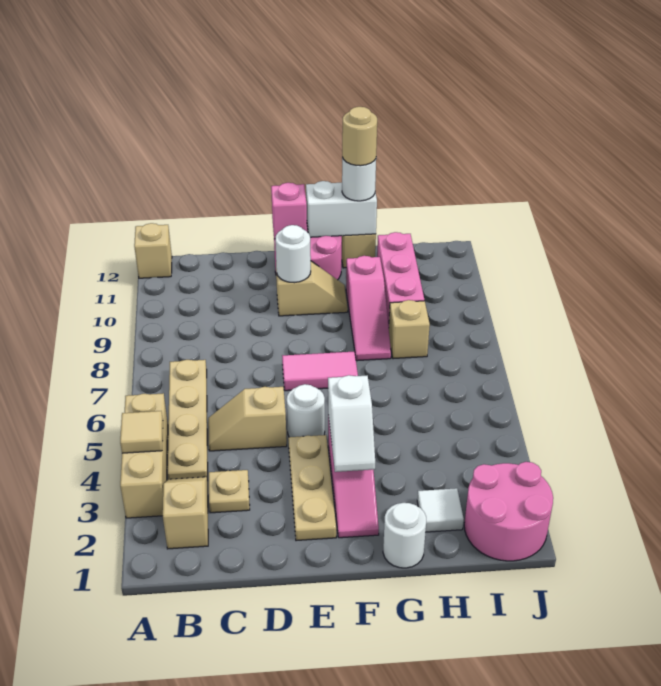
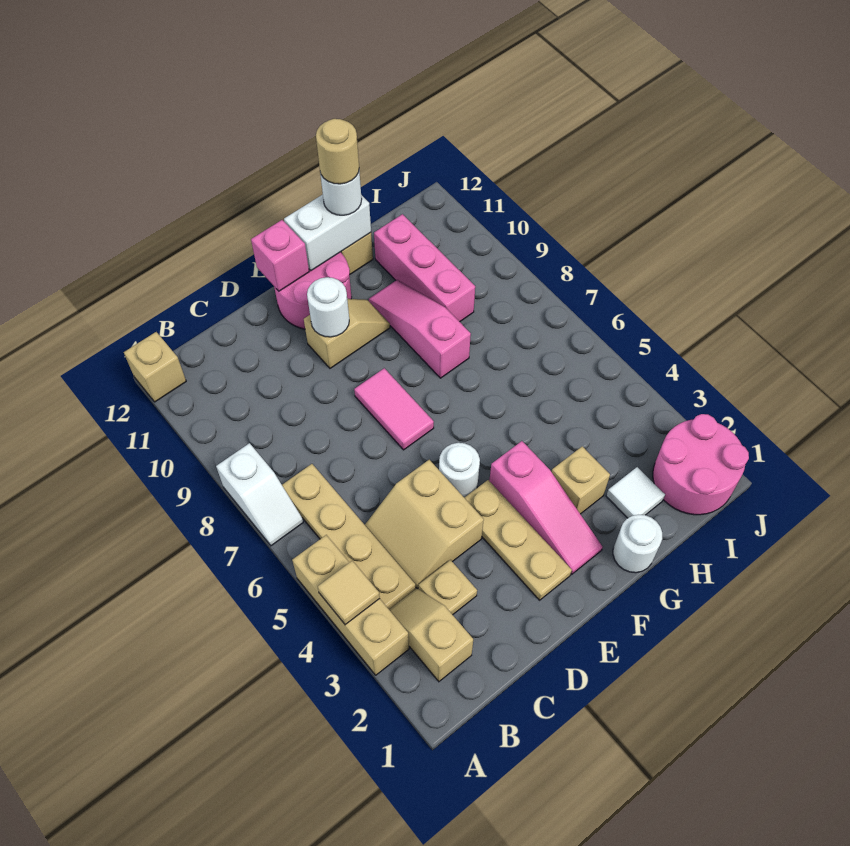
tan 1x2 slope [208,387,287,451] -> tan 2x2 slope [365,460,484,589]
pink 1x2 tile [282,351,358,391] -> pink 1x2 tile turned to [354,368,434,450]
white 1x2 slope [328,375,375,472] -> white 1x2 slope moved to [216,443,303,546]
pink 1x3 slope [346,256,391,361] -> pink 1x3 slope turned to [369,280,471,378]
tan 1x1 brick [389,300,430,359] -> tan 1x1 brick moved to [552,446,610,514]

